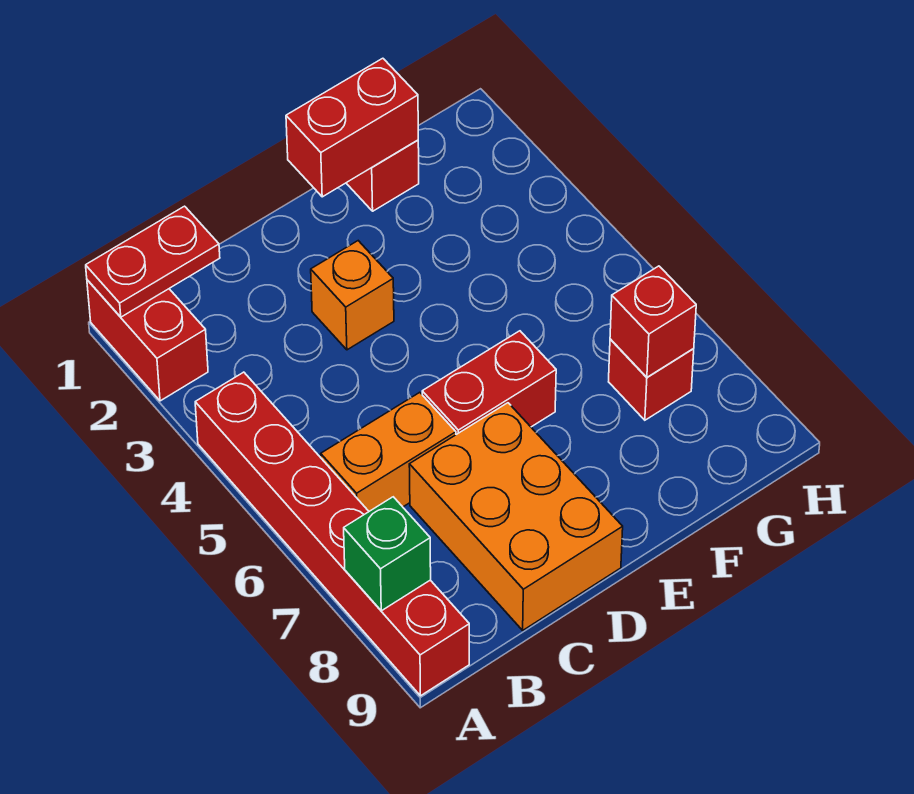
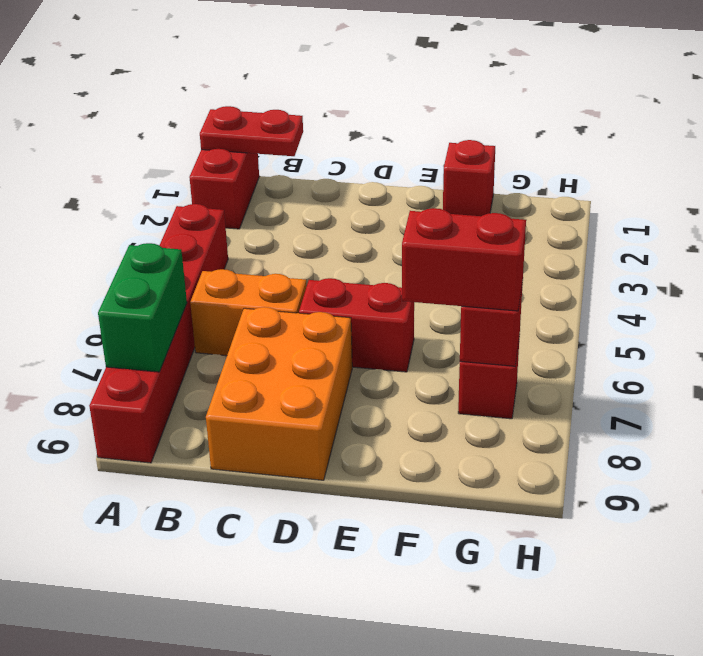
green 1x1 brick [344,497,431,611] -> green 1x2 brick [98,243,187,372]
orange 1x1 brick [311,241,394,350] -> none
red 1x2 brick [286,58,418,197] -> red 1x2 brick moved to [402,208,526,311]

